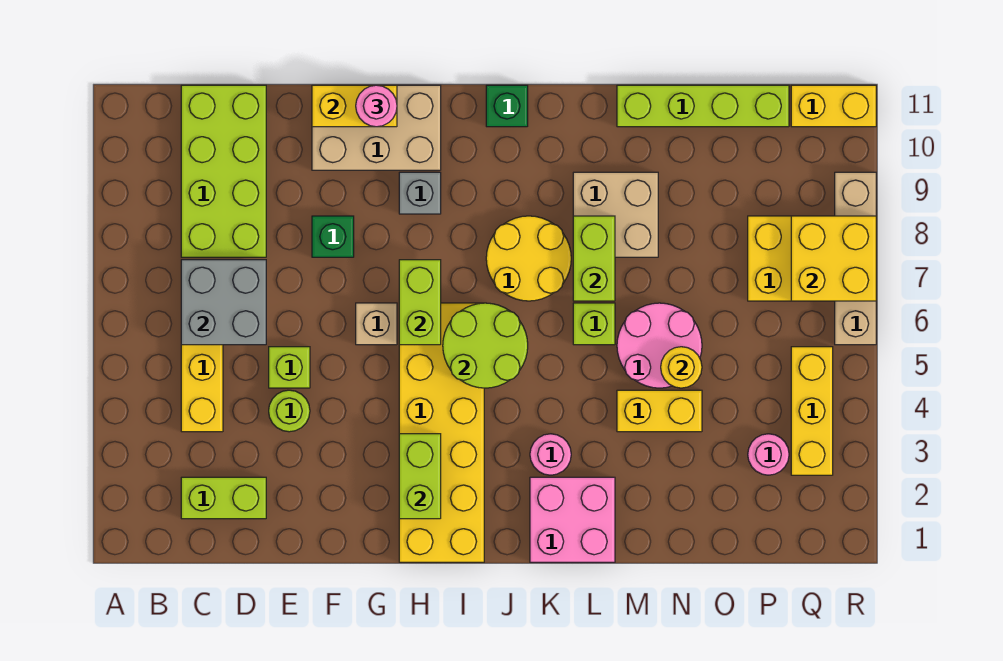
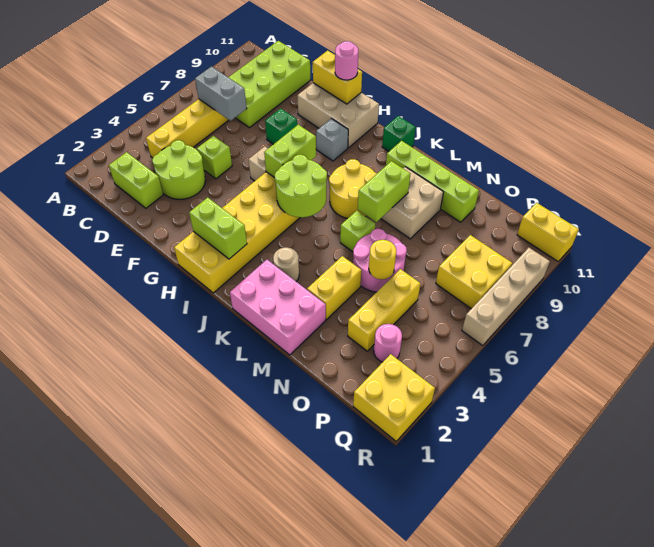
grey 2x2 brick [181,260,266,345] -> grey 1x2 brick [195,67,247,121]
lime 1x1 round brick [269,390,310,432] -> lime 2x2 round brick [152,140,205,199]
lime 1x2 brick [399,434,441,519] -> lime 1x2 brick turned to [189,197,247,259]
pink 2x2 brick [530,477,615,562] -> pink 2x3 brick [230,260,326,355]
pink 1x1 round brick [530,434,571,475] -> tan 1x1 round brick [273,247,299,281]
yellow 1x2 brick [617,390,702,432] -> yellow 1x2 brick turned to [307,256,361,320]
lime 1x4 brick [617,85,789,127] -> lime 1x4 brick moved to [386,141,479,222]
yellow 1x3 brick [791,347,833,475] -> yellow 1x3 brick moved to [348,269,420,351]
yellow 2x2 brick [791,216,876,301] -> yellow 2x2 brick moved to [353,354,435,441]

